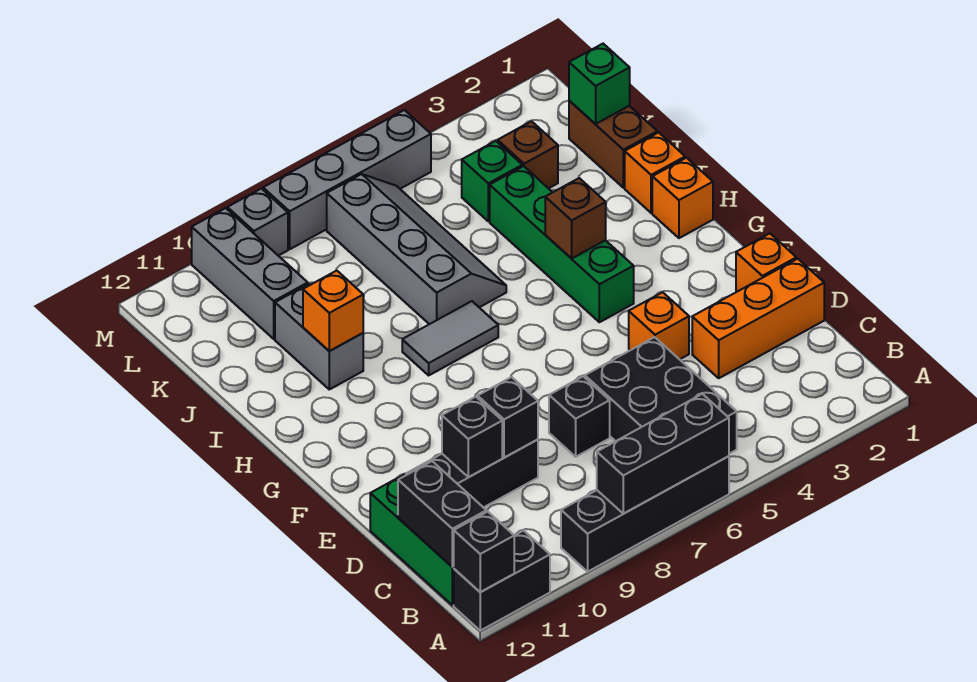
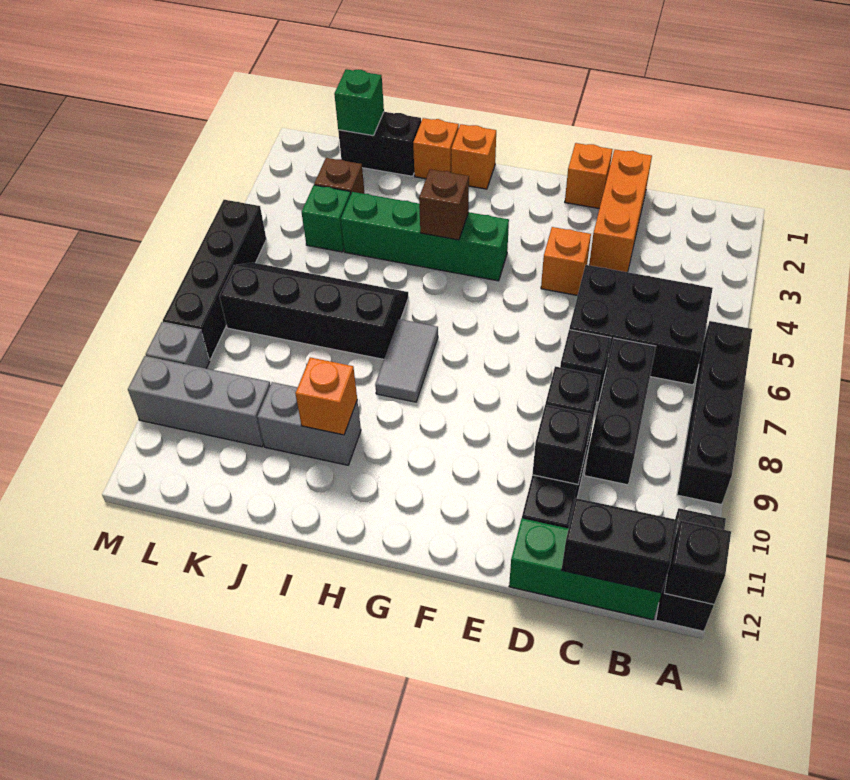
black 1x3 brick [597,394,729,514] -> black 1x3 brick moved to [585,338,656,485]
grey 2x4 slope [327,174,506,324] -> black 2x4 slope [219,263,409,359]
brown 1x2 brick [569,101,657,188] -> black 1x2 brick [338,112,421,176]
grey 1x4 brick [263,110,431,249] -> black 1x4 brick [163,200,266,360]

